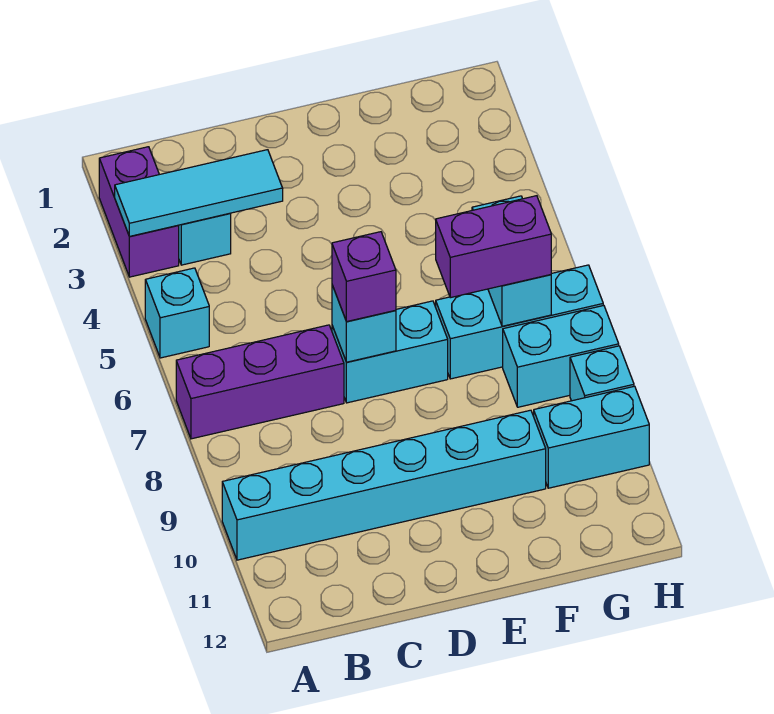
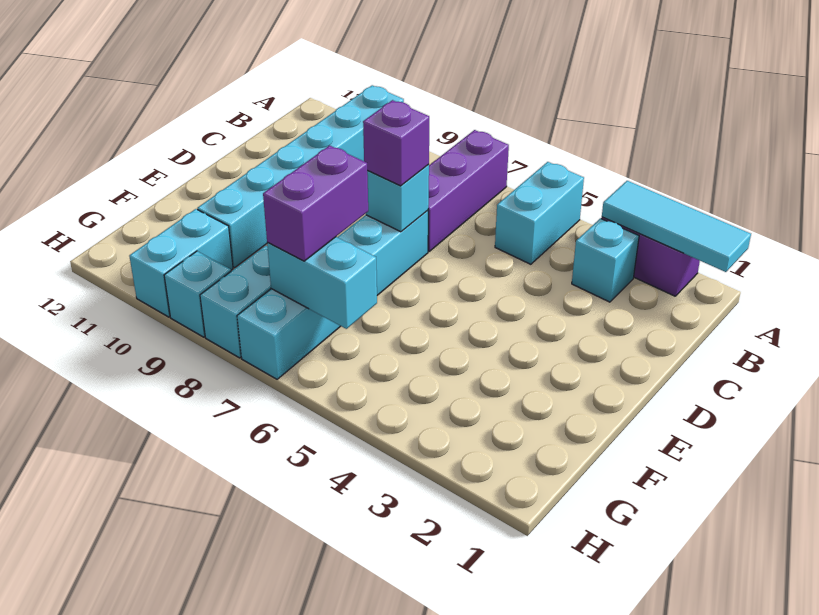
cyan 1x3 tile [115,150,283,236] -> cyan 1x3 tile turned to [602,181,751,272]
cyan 1x1 brick [145,268,209,358] -> cyan 1x2 brick [495,162,584,264]

